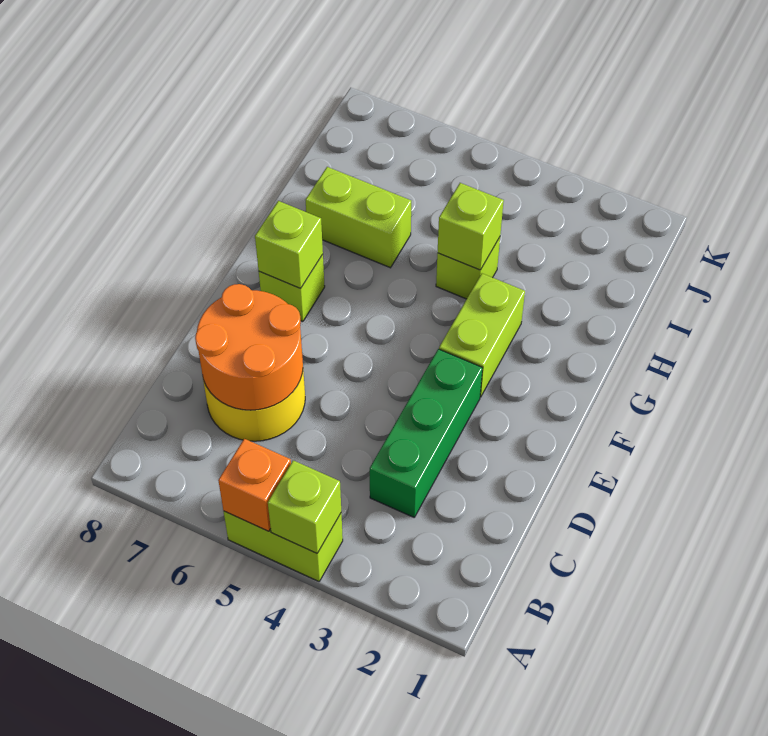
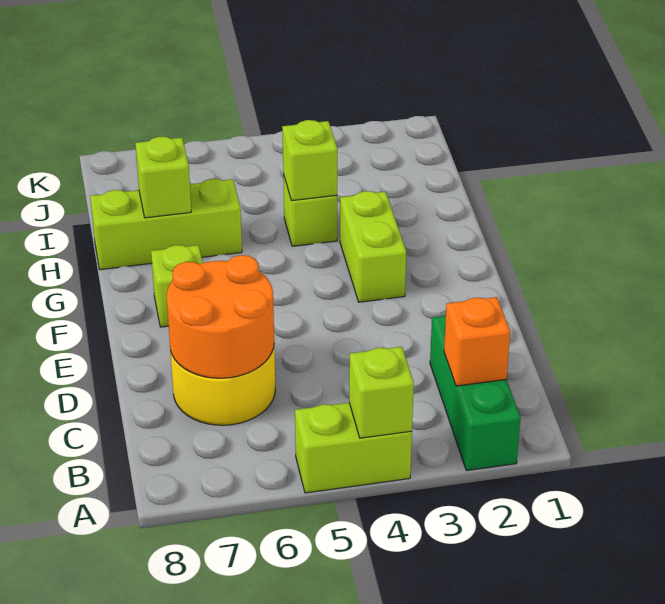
orange 1x1 brick [218,439,291,531] -> orange 1x1 brick moved to [444,297,510,386]
green 1x3 brick [370,349,482,517] -> green 1x3 brick moved to [430,316,521,471]
lime 1x1 brick [255,201,323,289] -> lime 1x1 brick moved to [135,137,191,218]
lime 1x2 brick [306,167,411,268] -> lime 1x3 brick [90,179,242,270]

